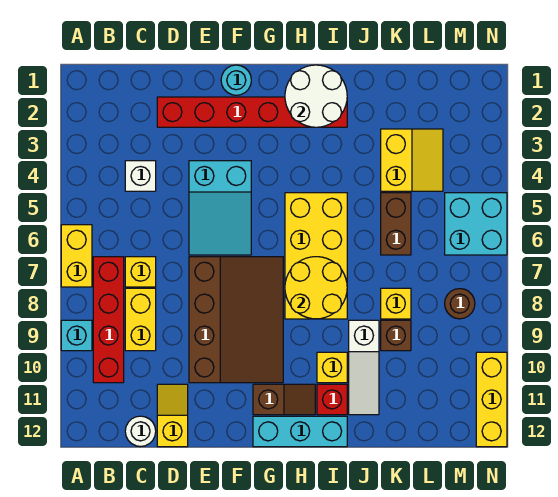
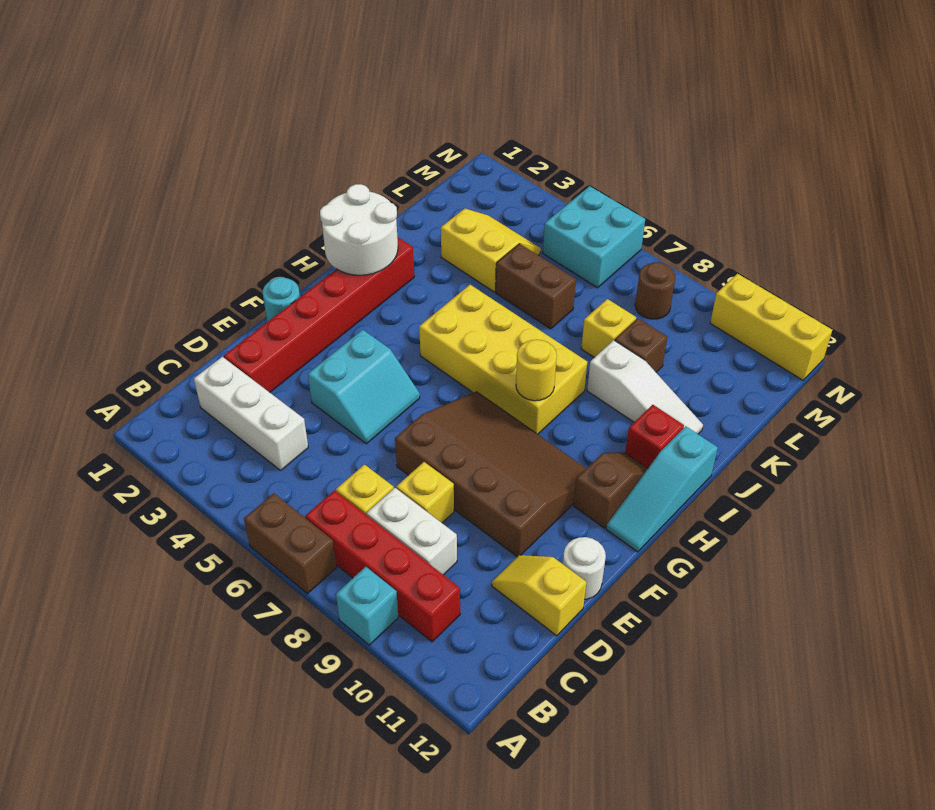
yellow 1x2 brick [61,225,92,287] -> brown 1x2 brick [244,493,337,594]
white 1x1 brick [125,161,156,191] -> white 1x3 brick [194,357,308,470]
yellow 1x2 brick [125,288,156,351] -> white 1x2 brick [367,488,457,575]
white 1x1 round brick [125,416,156,447] -> white 1x1 round brick moved to [563,537,606,600]
cyan 2x3 slope [189,161,251,255] -> cyan 2x2 slope [308,330,420,444]
cyan 1x3 brick [253,416,347,447] -> cyan 1x3 slope [606,426,718,552]
yellow 2x2 round brick [285,257,347,319] -> yellow 1x1 round brick [516,340,557,401]
yellow 1x1 brick [317,352,347,383] -> yellow 1x1 brick moved to [396,462,454,523]

